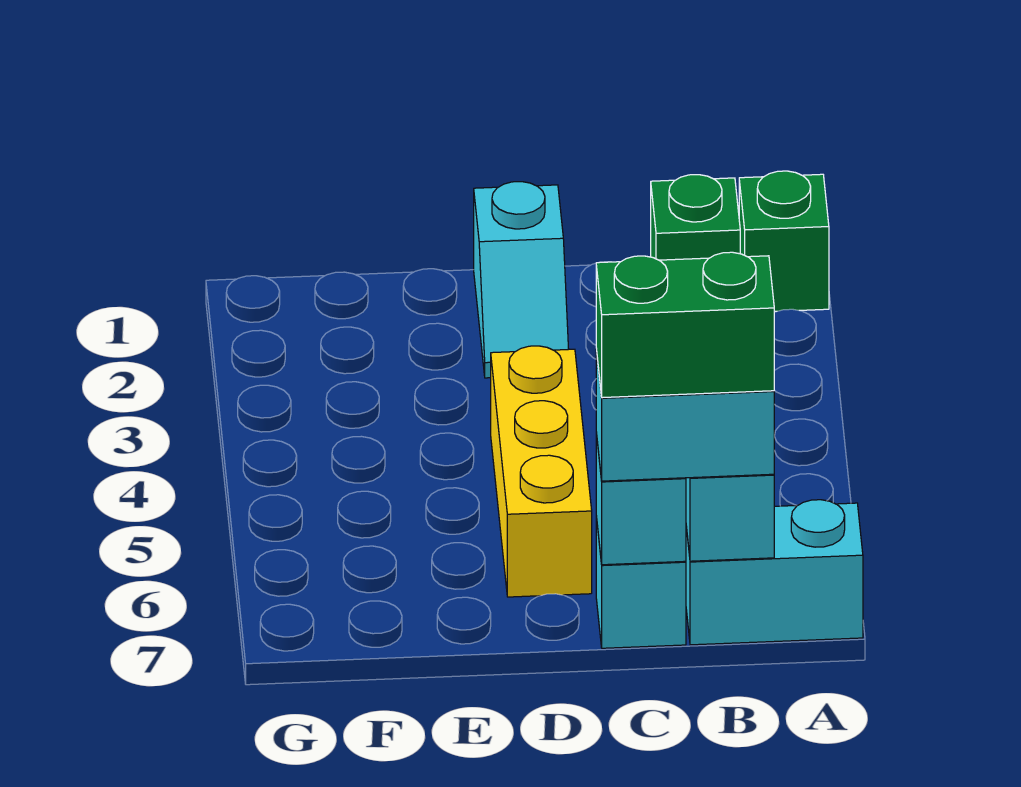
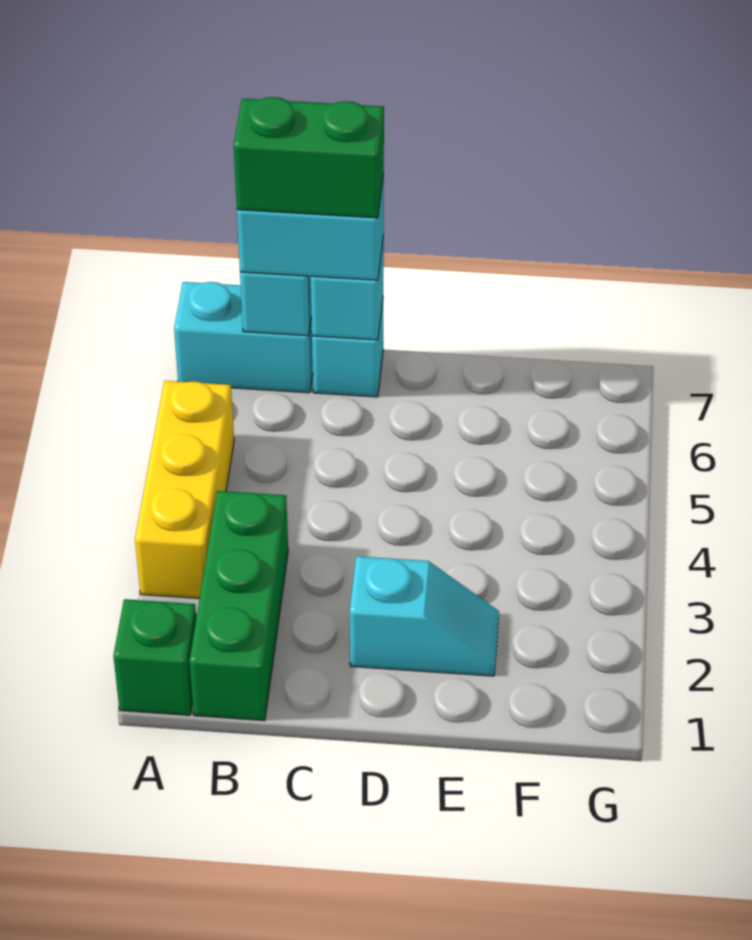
green 1x1 brick [651,175,740,260] -> green 1x3 brick [190,491,288,721]
cyan 1x2 slope [474,182,569,378] -> cyan 1x2 slope turned to [350,556,499,676]
yellow 1x3 brick [491,346,592,597] -> yellow 1x3 brick moved to [135,381,234,599]

